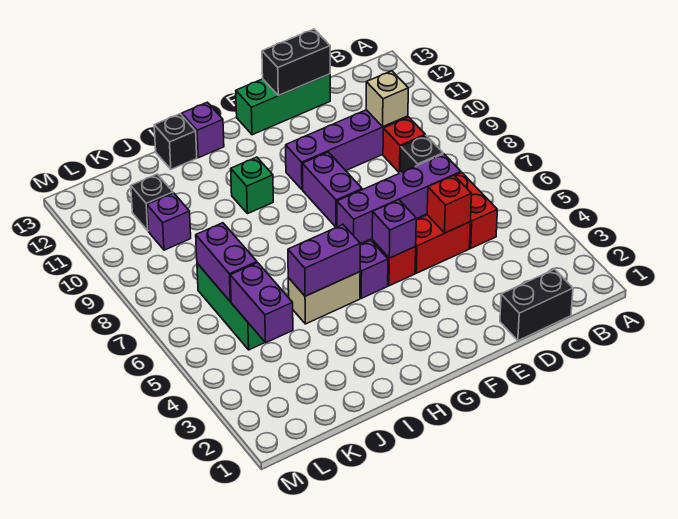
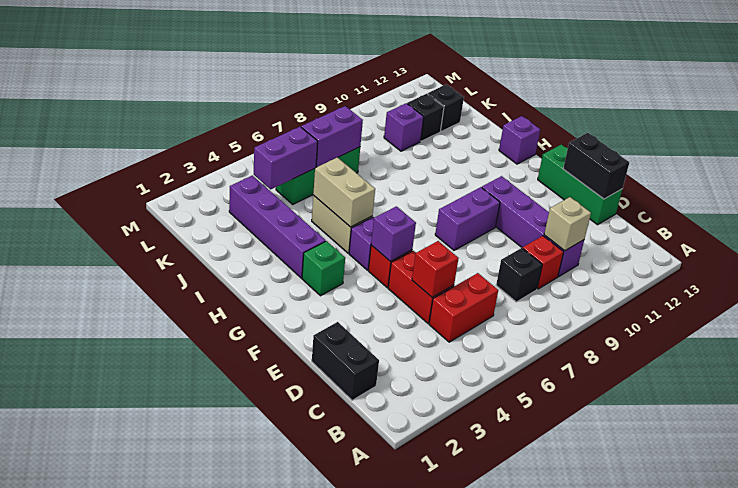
purple 1x4 brick [337,154,461,244] -> purple 1x4 brick moved to [229,175,326,278]
purple 1x2 brick [288,225,360,296] -> tan 1x2 brick [313,157,375,227]
green 1x1 brick [231,157,273,214] -> green 1x1 brick moved to [302,241,345,296]
black 1x1 brick [154,114,197,169] -> black 1x1 brick moved to [428,84,464,131]

